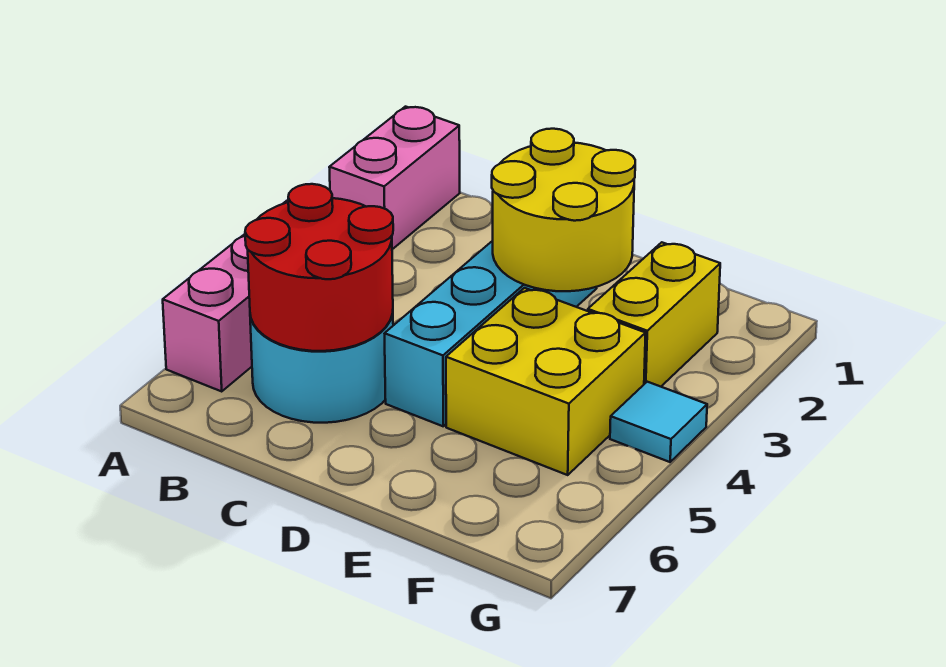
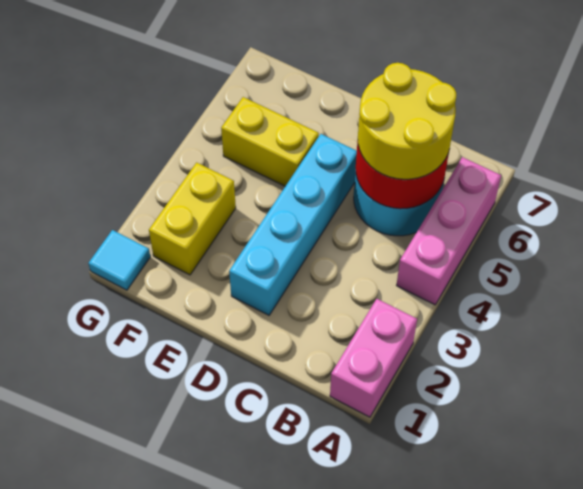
yellow 2x2 round brick [492,129,635,291] -> yellow 2x2 round brick moved to [358,63,456,179]
yellow 2x2 brick [446,288,646,475] -> yellow 1x2 brick [221,97,319,186]
cyan 1x1 tile [610,382,707,462] -> cyan 1x1 tile moved to [88,230,150,290]

